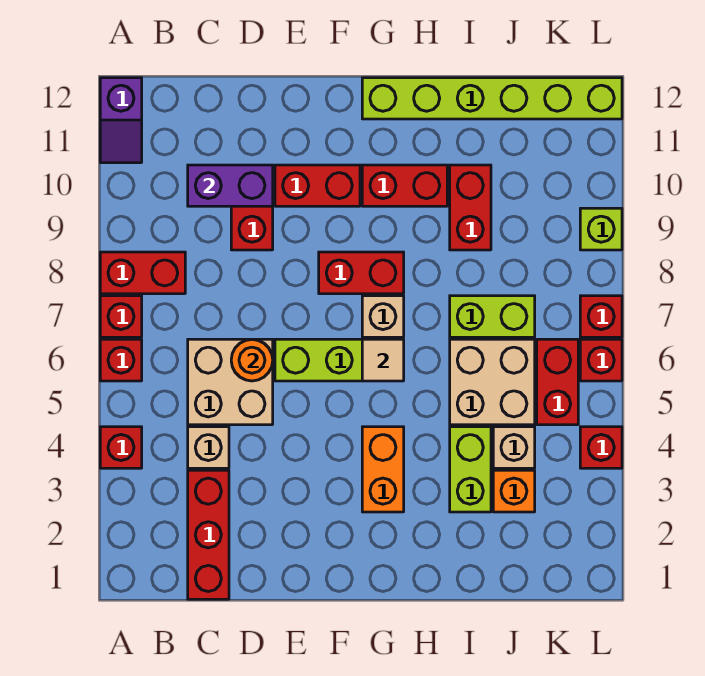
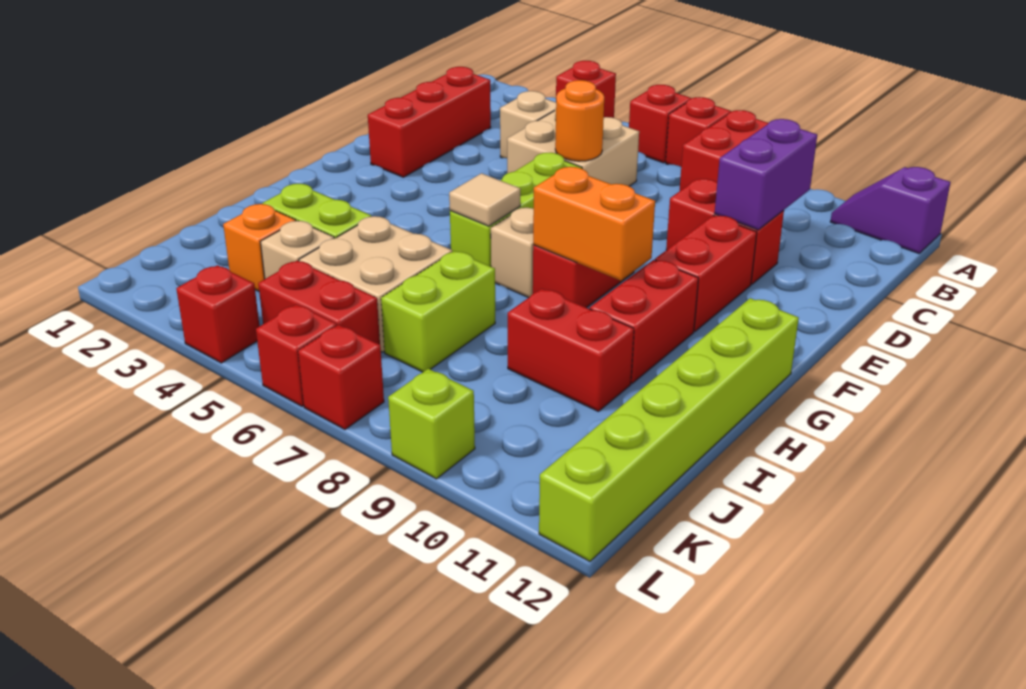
red 1x3 brick [188,470,229,599] -> red 1x3 brick turned to [368,67,491,177]
orange 1x2 brick [362,427,404,512] -> orange 1x2 brick moved to [533,167,655,281]

